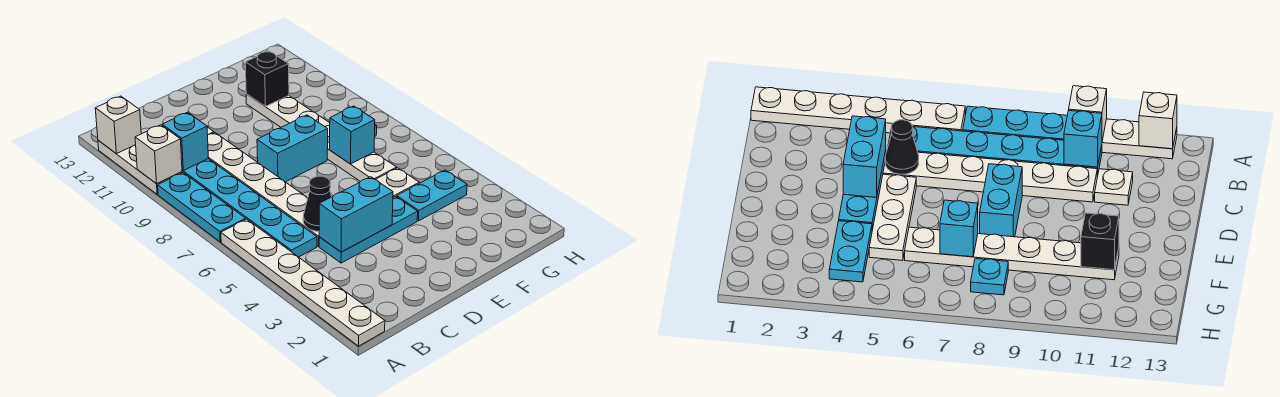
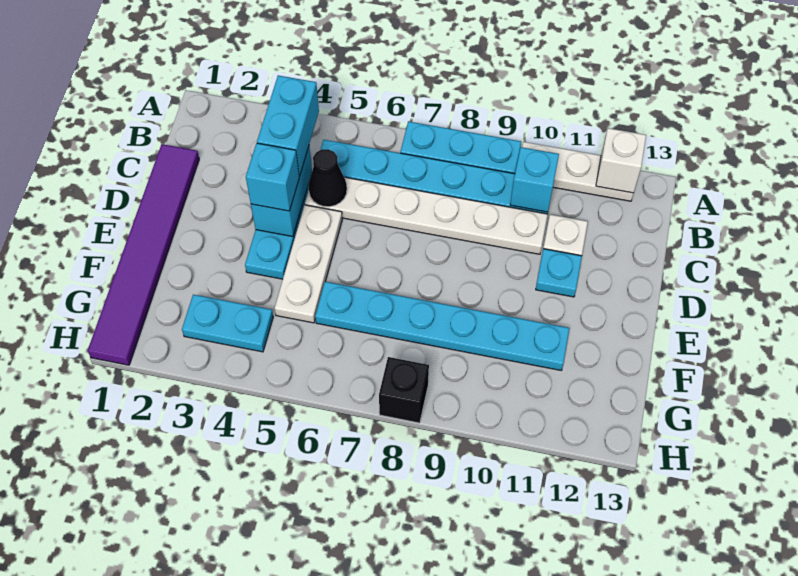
white 1x6 plate [221,219,385,346] -> none
white 1x1 brick [135,125,182,184] -> none
none -> purple 1x6 tile [88,144,199,365]
cyan 1x2 brick [257,115,328,182] -> cyan 1x2 brick moved to [257,75,319,176]
cyan 1x2 plate [397,170,467,221] -> cyan 1x2 plate turned to [182,295,273,352]
white 1x6 plate [246,94,397,182] -> cyan 1x6 plate [315,282,569,370]
cyan 1x1 brick [330,106,375,164] -> cyan 1x1 brick moved to [246,143,299,211]
black 1x1 brick [245,51,289,106] -> black 1x1 brick moved to [379,357,429,423]
cyan 1x1 plate [971,259,1008,295] -> cyan 1x1 plate moved to [536,249,582,297]

